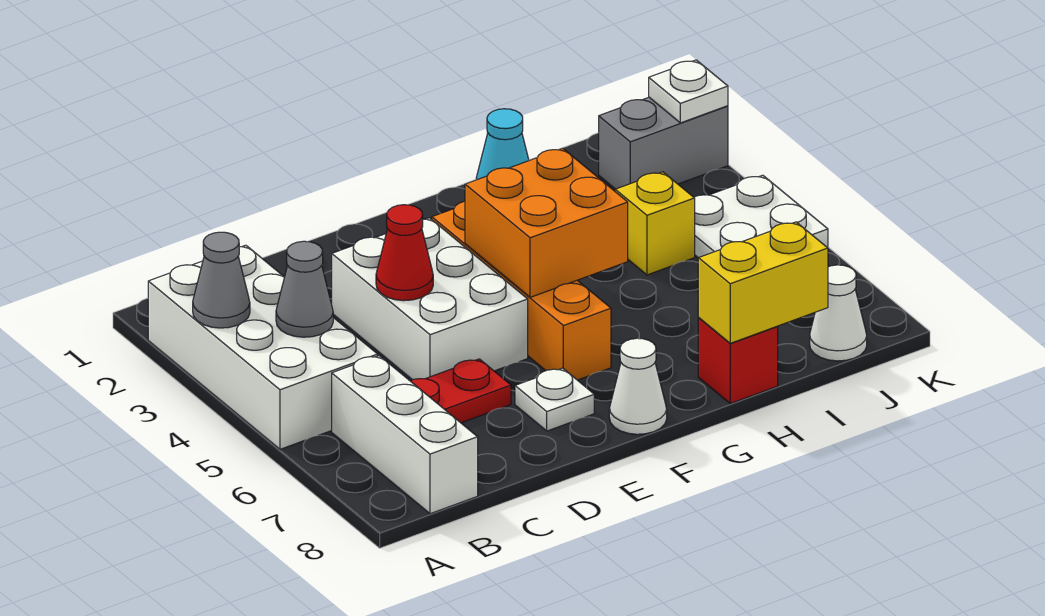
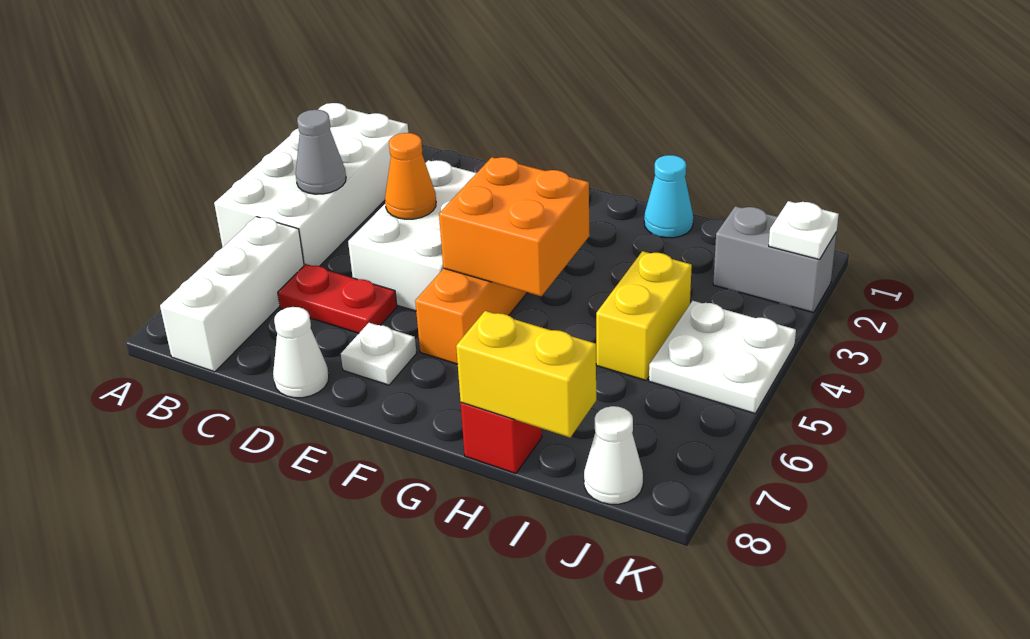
grey 1x1 cone [193,232,250,328] -> none
red 1x1 cone [376,205,433,301] -> orange 1x1 cone [385,133,436,219]
white 1x1 cone [609,338,667,434] -> white 1x1 cone moved to [273,307,329,398]
yellow 1x1 brick [615,172,695,275] -> yellow 1x2 brick [596,251,692,380]

